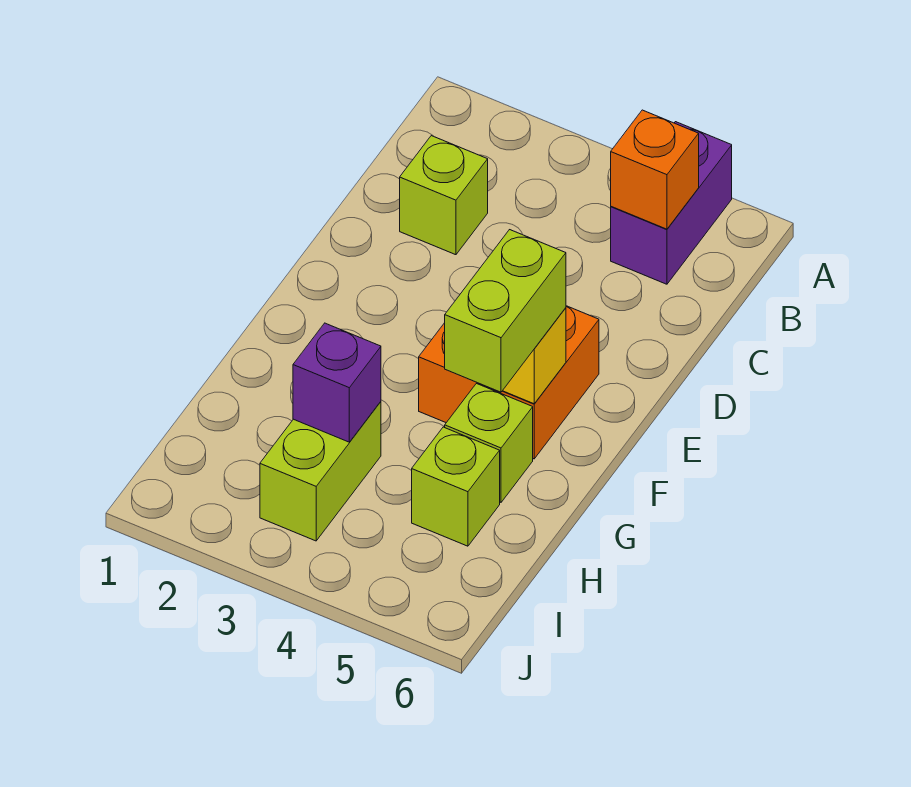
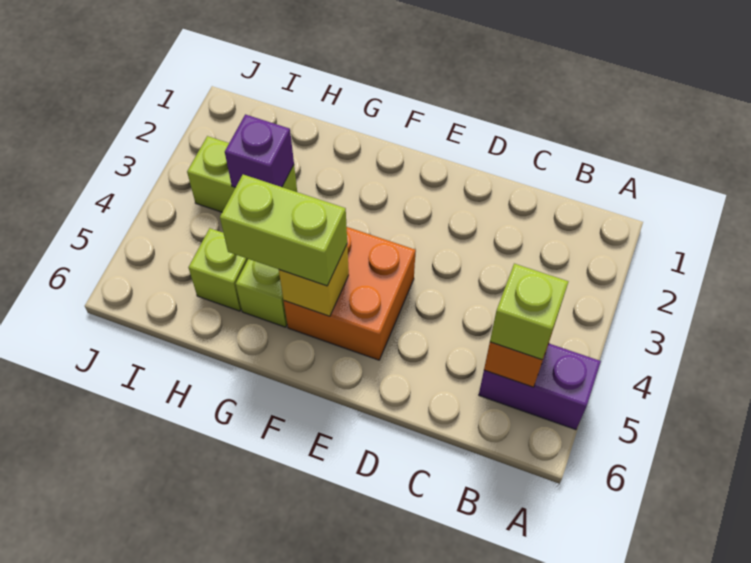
lime 1x1 brick [400,136,488,255] -> lime 1x1 brick moved to [490,264,568,360]

